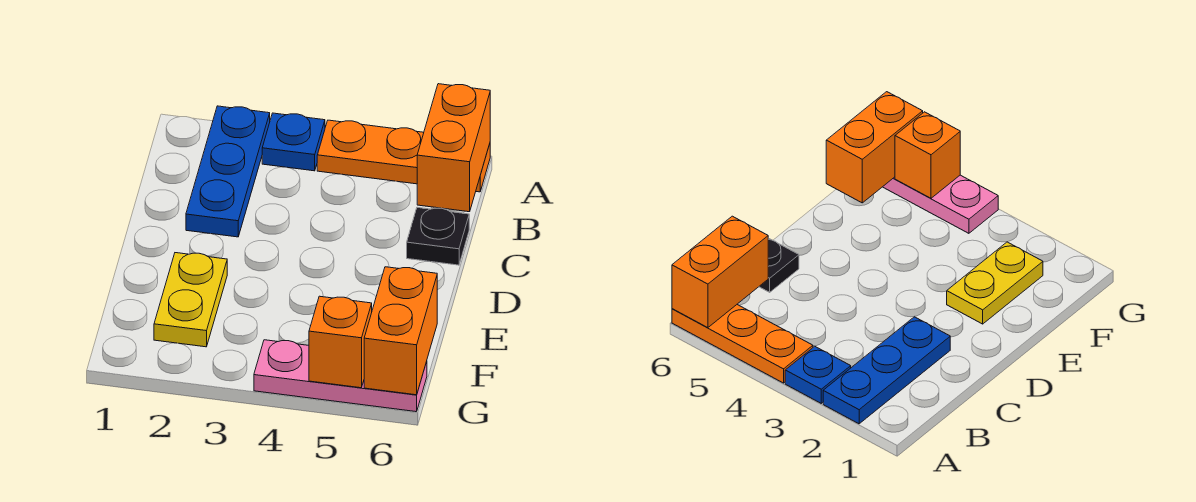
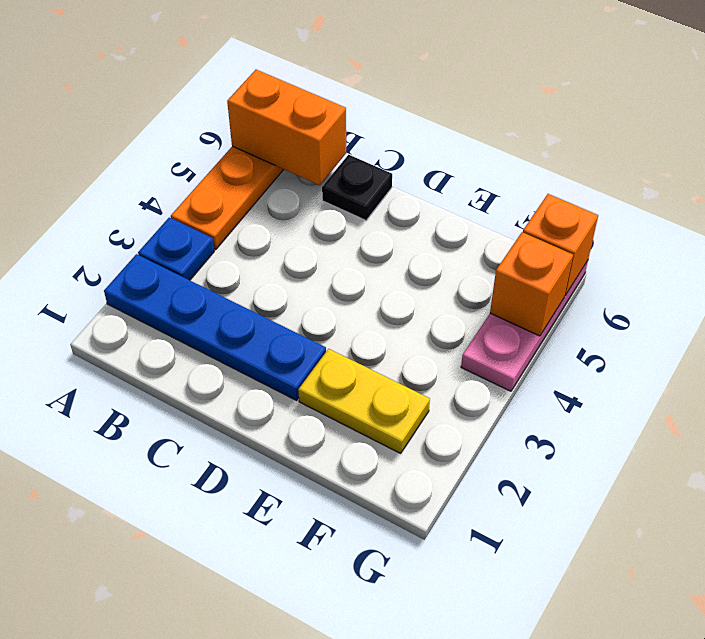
blue 1x3 plate [186,106,270,237] -> blue 1x4 plate [104,254,326,400]
orange 1x2 brick [364,267,437,395] -> orange 1x1 brick [523,194,598,295]

